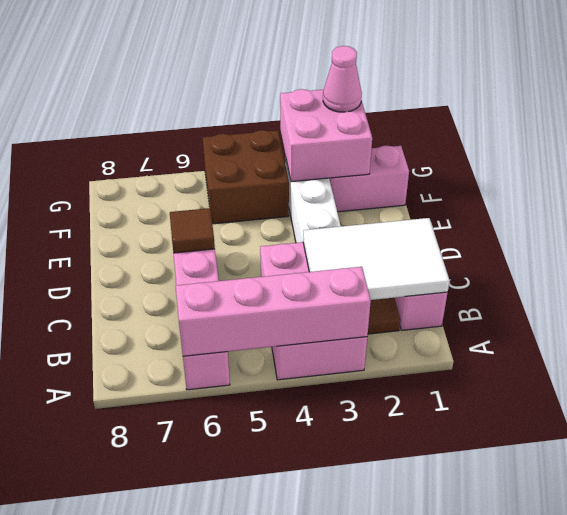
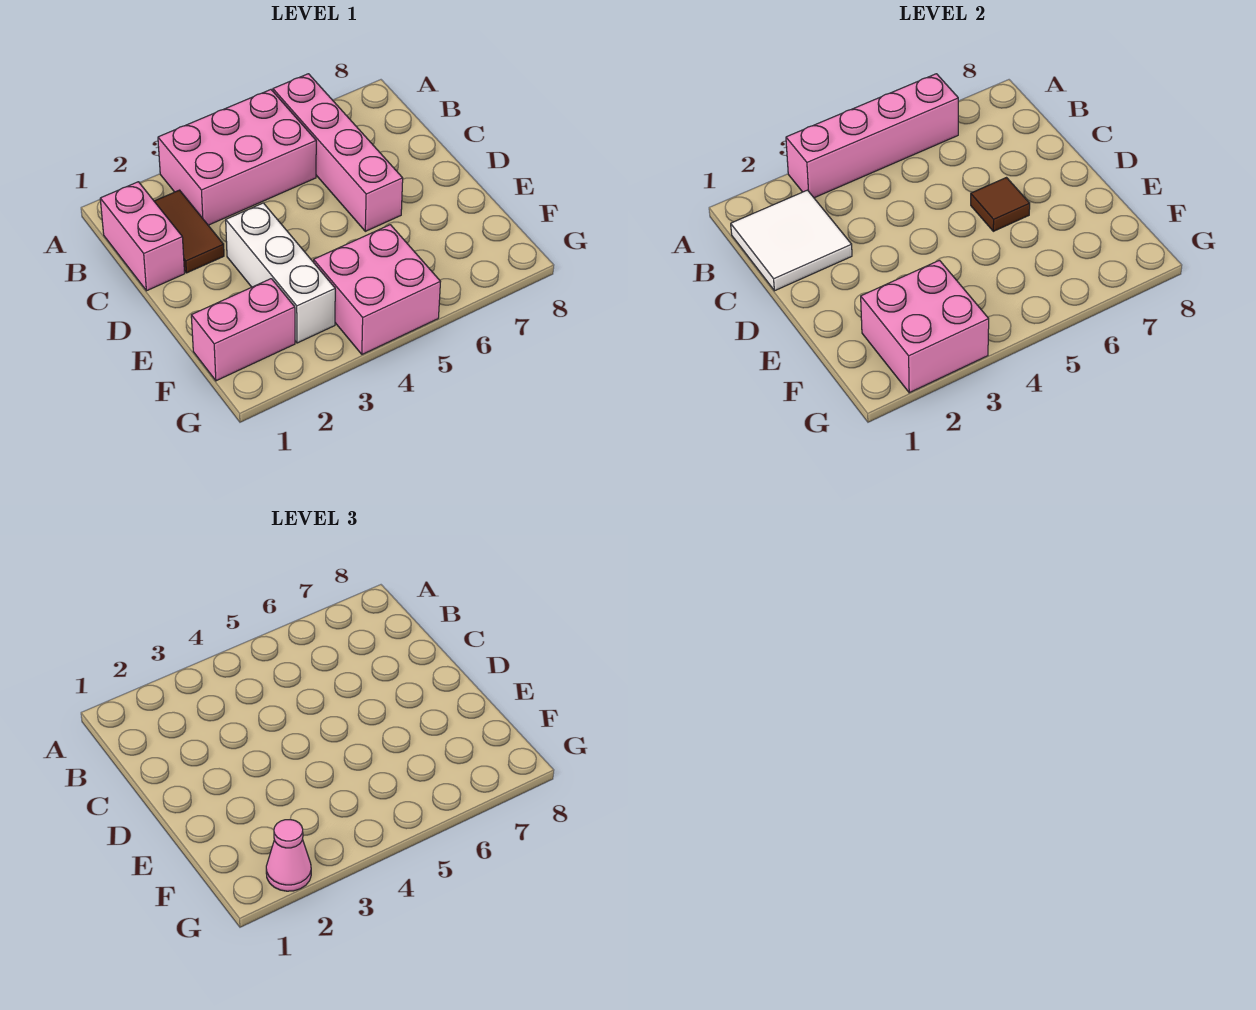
pink 2x3 brick [260,242,367,380] -> pink 2x3 brick turned to [158,90,316,225]
white 2x3 tile [303,218,450,300] -> white 2x2 tile [731,190,852,291]
brown 2x2 brick [203,130,289,224] -> pink 2x2 brick [314,225,440,354]

